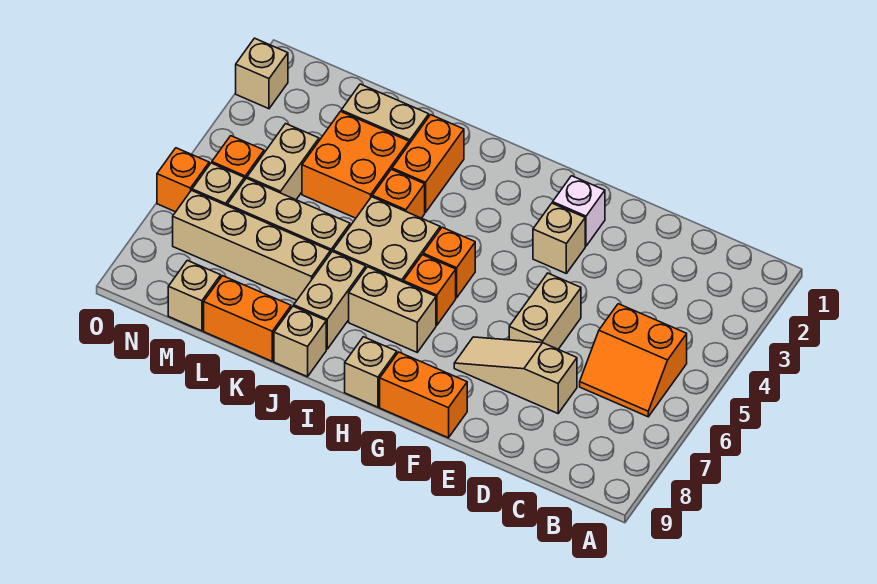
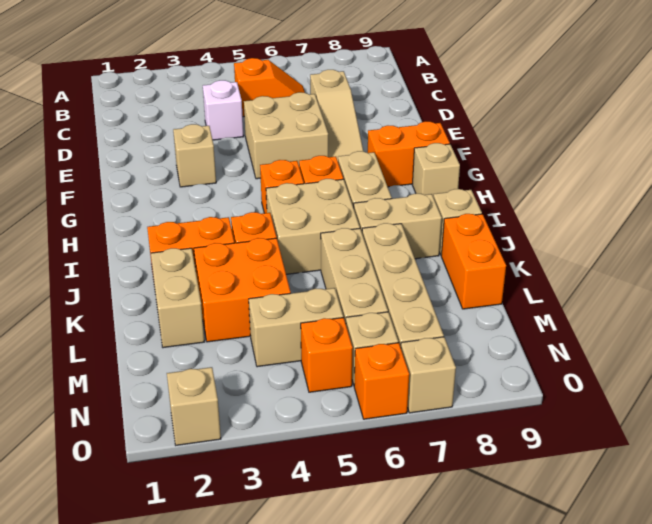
orange 2x2 slope [580,304,687,417] -> orange 1x2 slope [234,58,305,117]
tan 1x2 brick [509,273,581,349] -> tan 2x2 brick [244,92,328,179]
white 1x1 brick [553,176,605,246] -> white 1x1 brick moved to [203,80,244,140]
orange 1x2 brick [380,352,467,438] -> orange 1x2 brick turned to [368,122,450,187]
tan 1x1 brick [168,260,221,331] -> tan 1x1 brick moved to [401,337,456,413]

